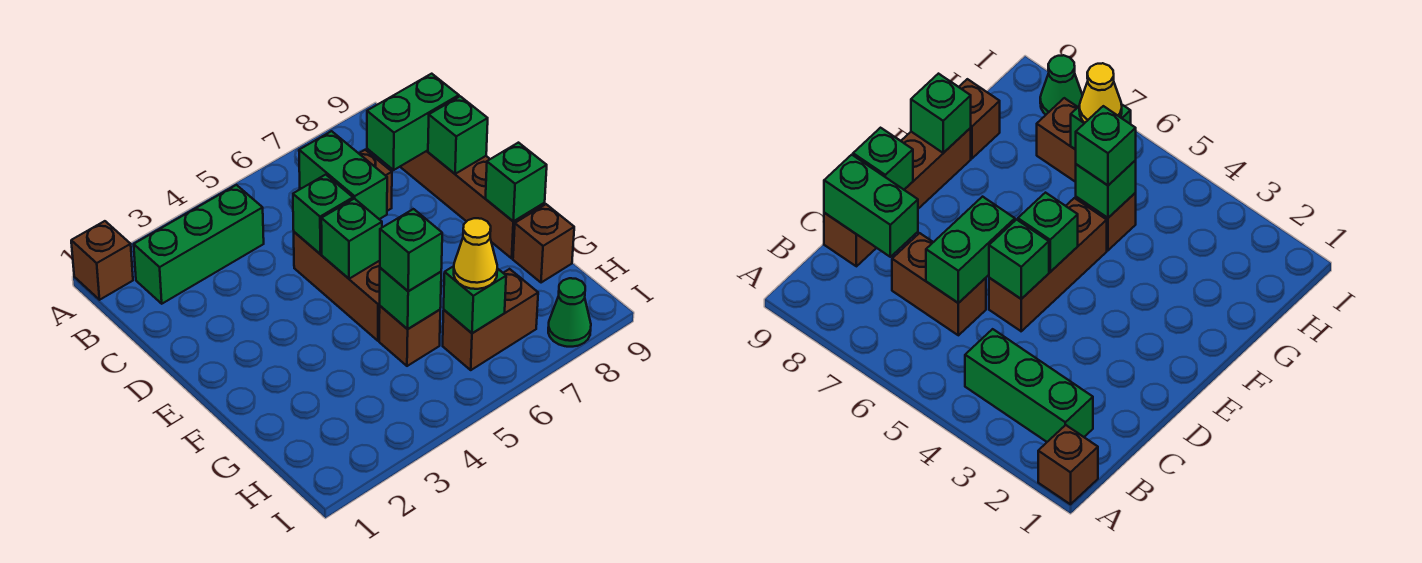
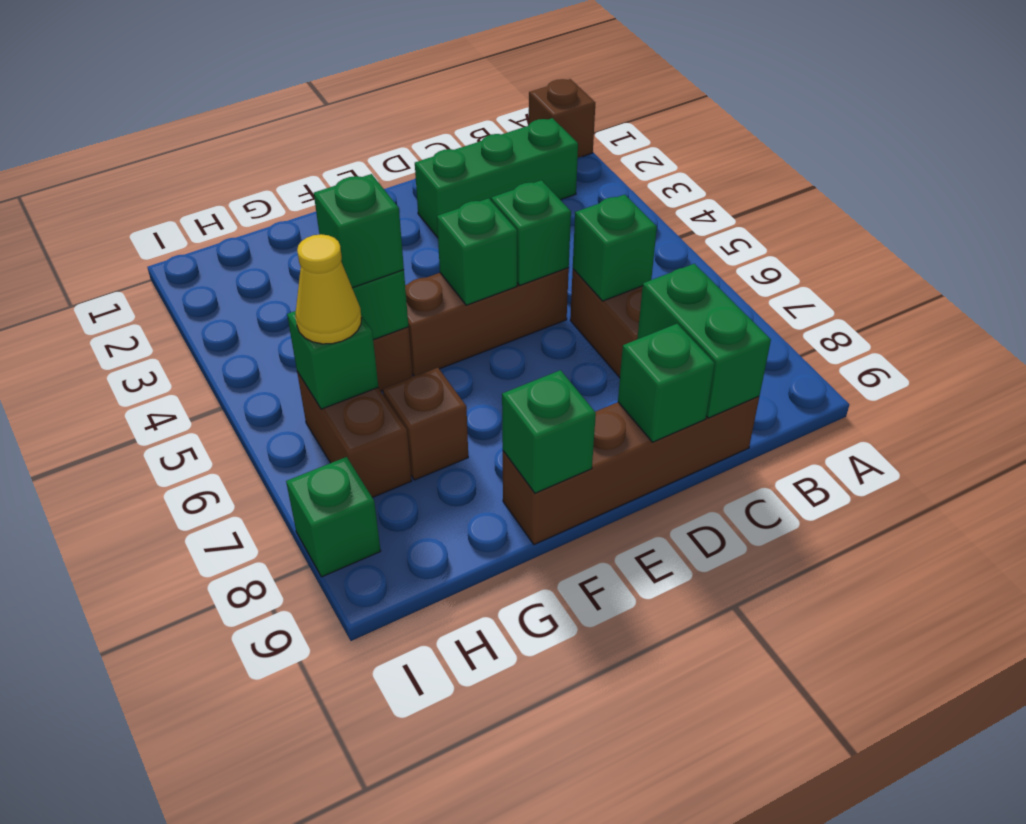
green 1x3 brick [134,185,264,304] -> green 1x3 brick turned to [415,118,578,238]
green 1x2 brick [299,131,387,219] -> green 1x1 brick [573,195,657,301]
brown 1x1 brick [513,204,574,283] -> brown 1x1 brick moved to [383,368,468,480]
green 1x1 cone [548,278,591,347] -> green 1x1 brick [286,457,381,577]

